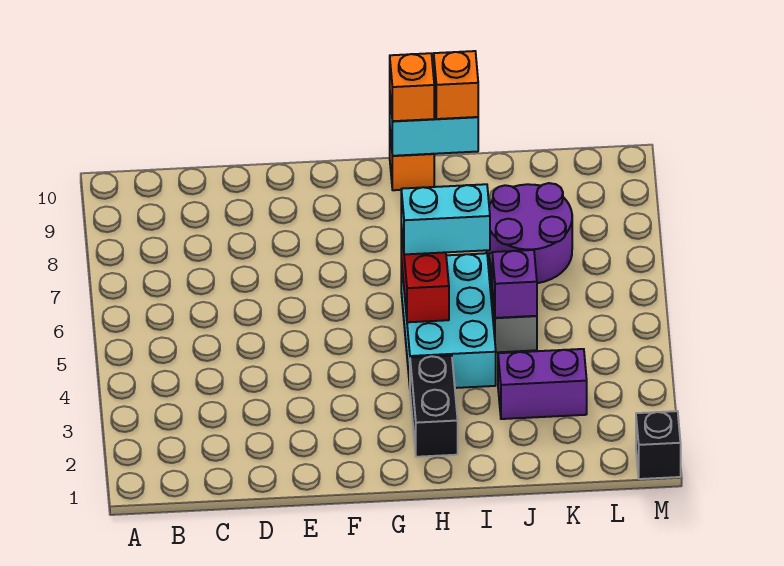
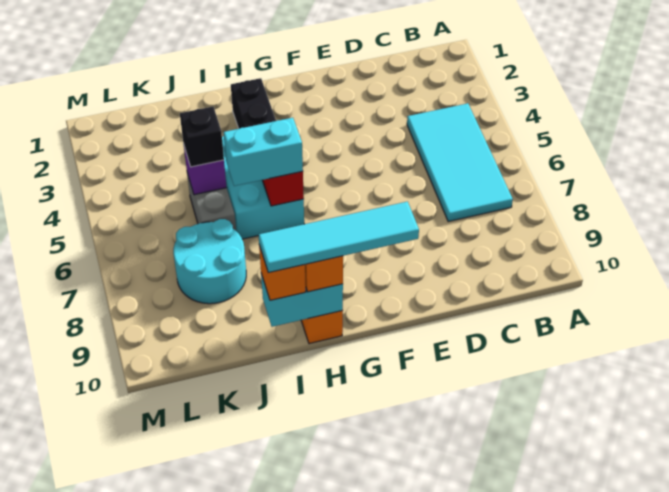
none -> cyan 2x4 tile [407,103,513,222]
none -> cyan 1x4 tile [259,202,419,273]
purple 1x2 brick [498,349,587,419] -> none
purple 2x2 round brick [486,183,572,283] -> cyan 2x2 round brick [173,219,246,304]
black 1x1 brick [636,411,681,479] -> black 1x1 brick moved to [180,107,224,167]

